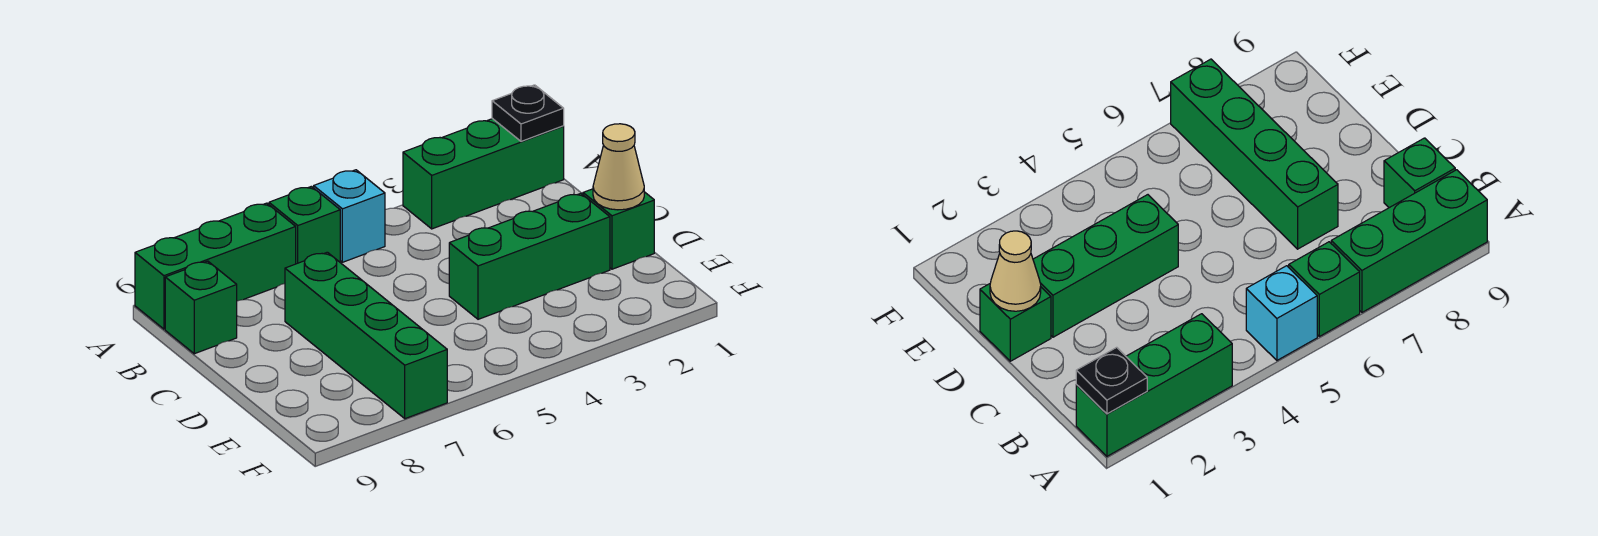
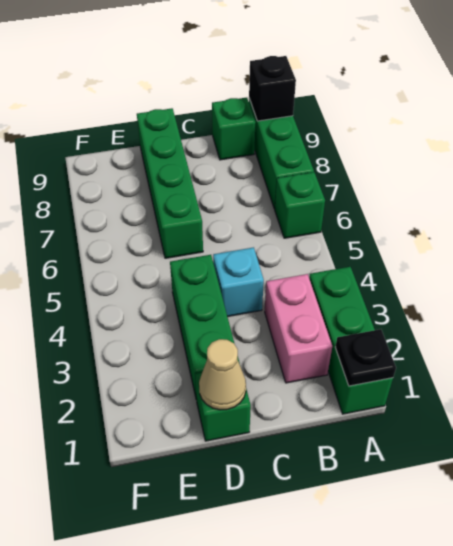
cyan 1x1 brick [314,170,385,262] -> cyan 1x1 brick moved to [213,247,264,317]
none -> black 1x1 brick [249,56,296,121]
none -> pink 1x2 brick [265,274,332,383]
green 1x4 brick [285,252,447,419] -> green 1x4 brick turned to [137,108,203,258]

